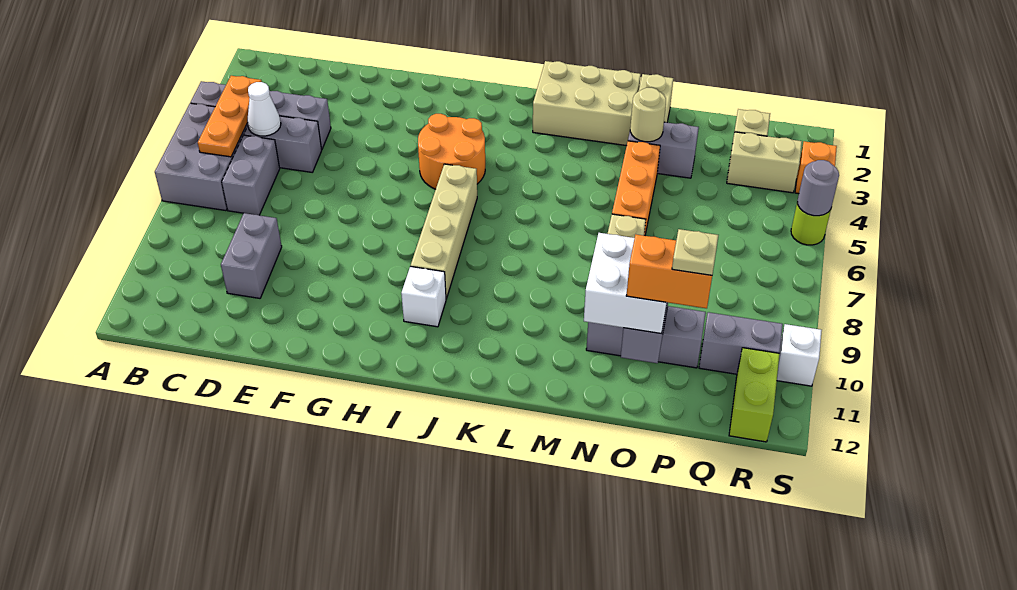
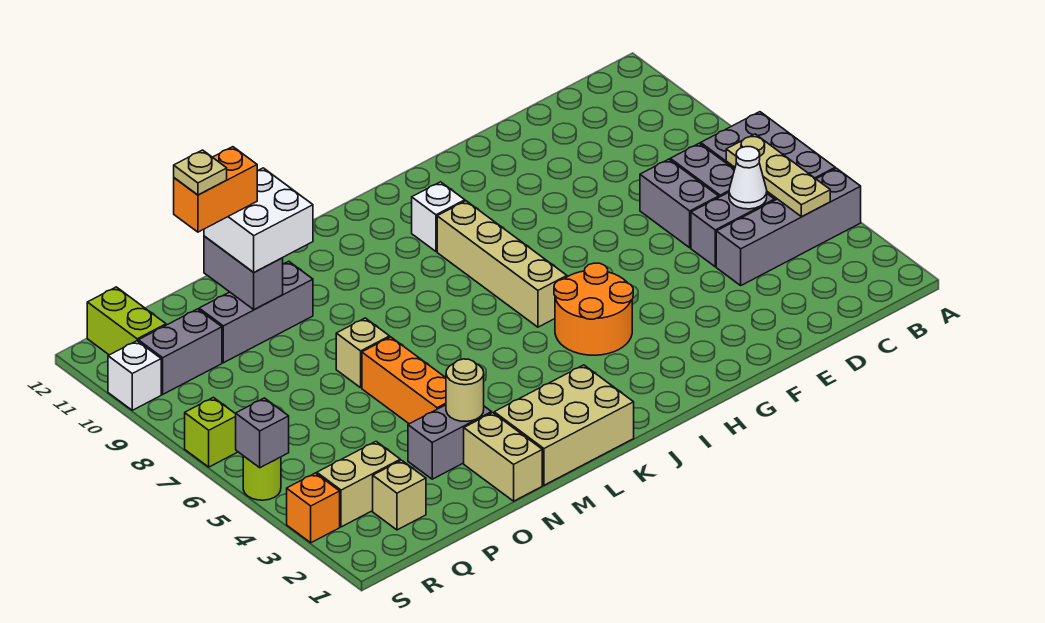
orange 1x3 plate [198,76,262,157] -> tan 1x3 plate [726,134,830,217]
grey 1x2 brick [221,213,282,298] -> grey 1x2 brick moved to [640,159,719,248]
grey 1x1 round brick [797,160,839,216] -> grey 1x1 brick [236,398,289,468]
none -> lime 1x1 brick [185,397,238,467]

